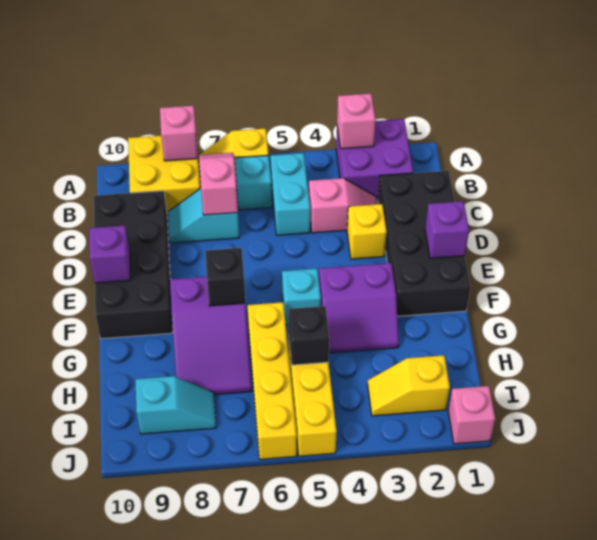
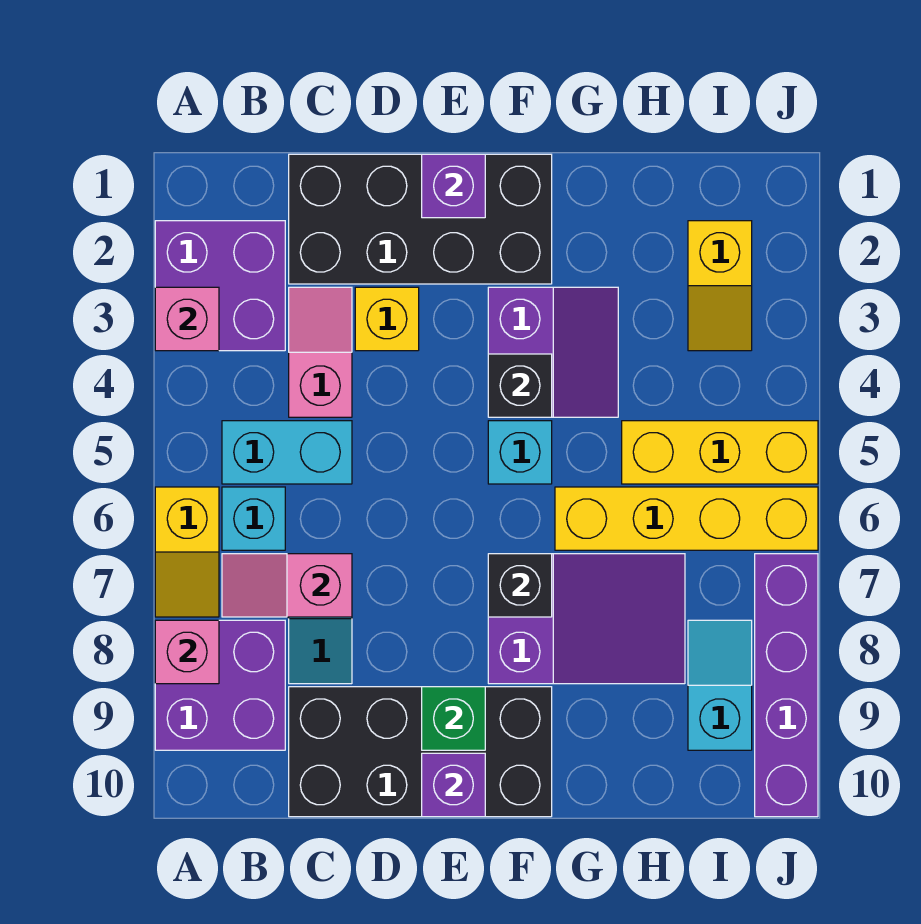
yellow 2x2 brick [128,136,201,215] -> purple 2x2 brick [155,620,285,750]
none -> green 1x1 brick [422,687,485,750]
black 1x1 brick [288,306,329,365] -> black 1x1 brick moved to [488,354,552,417]
pink 1x1 brick [448,386,495,444] -> none
none -> purple 1x4 brick [755,554,818,817]

